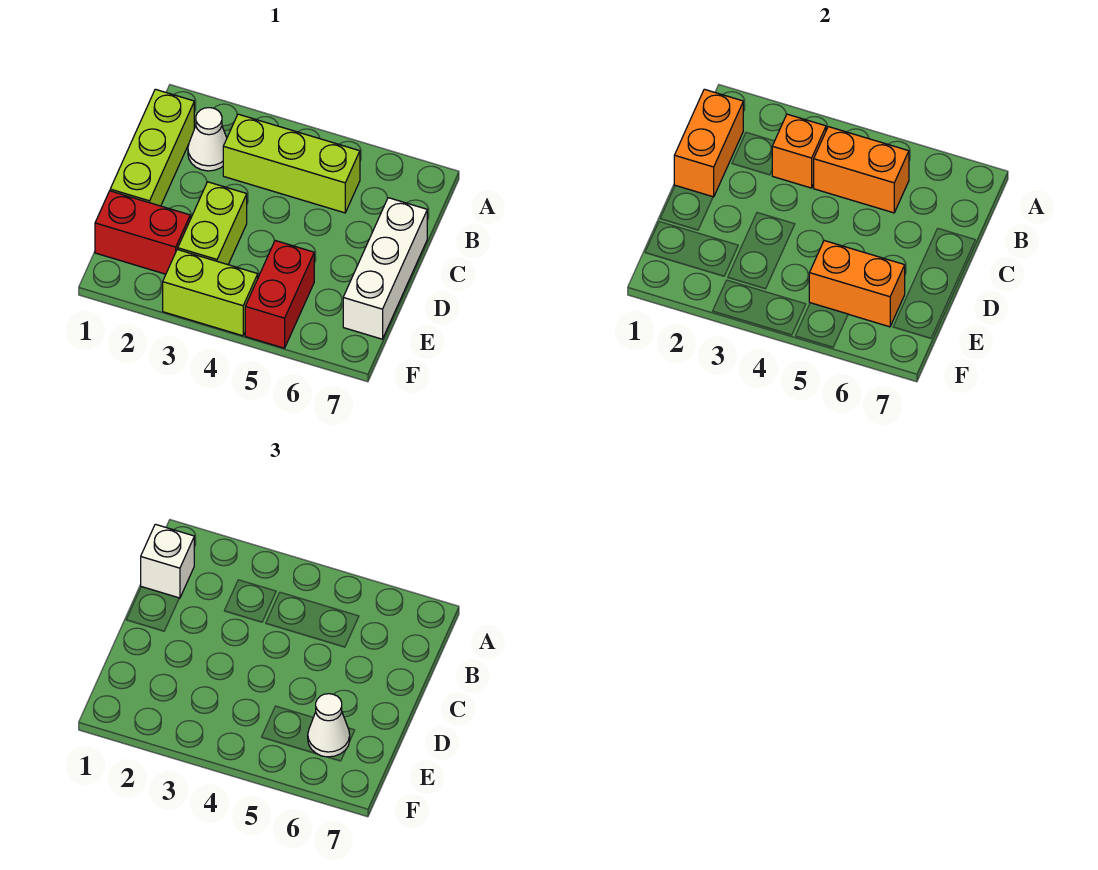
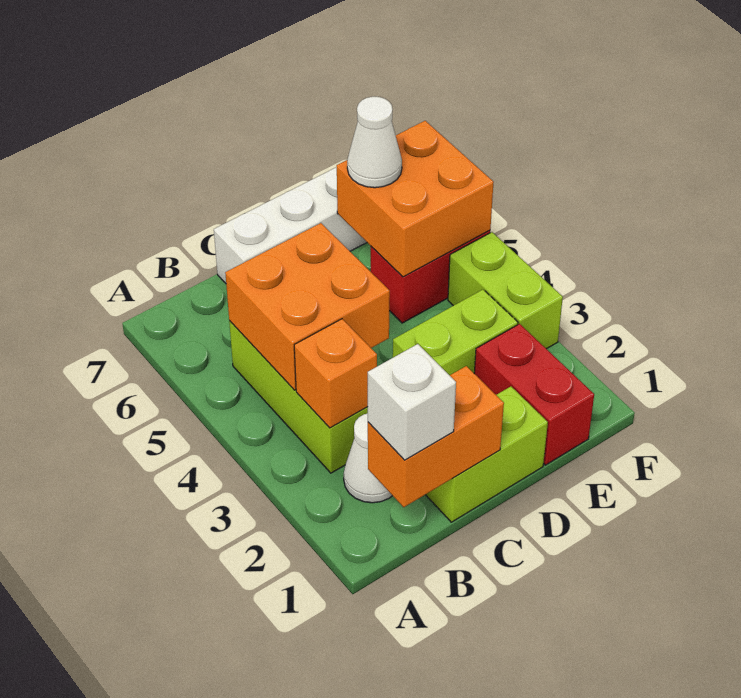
lime 1x3 brick [110,89,194,206] -> lime 1x2 brick [425,387,548,522]
orange 1x2 brick [814,127,909,213] -> orange 2x2 brick [225,223,390,390]
orange 1x2 brick [809,241,905,327] -> orange 2x2 brick [336,121,494,277]

